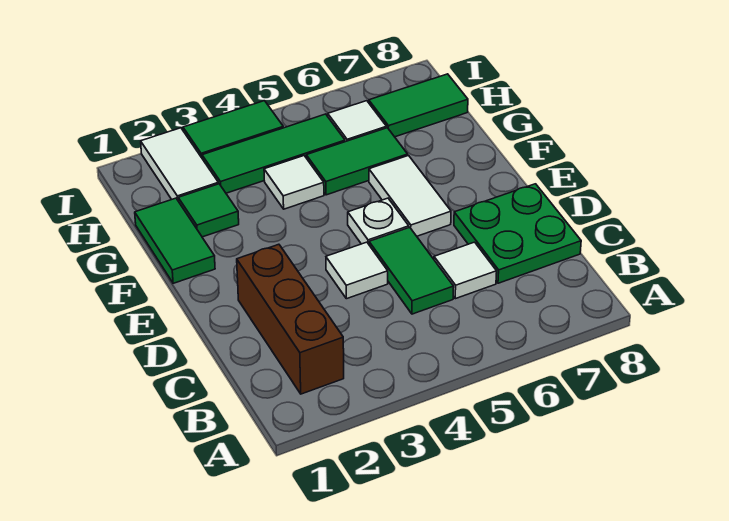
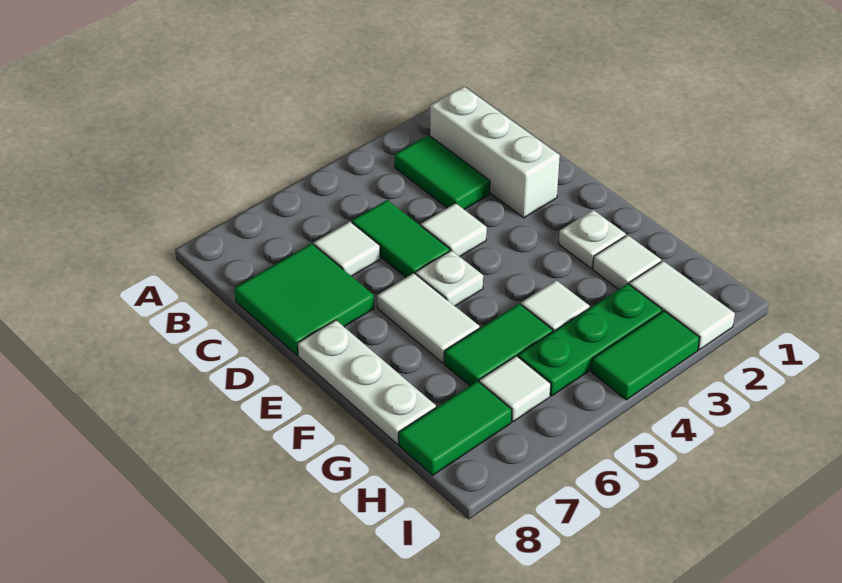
brown 1x3 brick [237,244,344,394] -> white 1x3 brick [430,87,560,218]
green 2x2 plate [454,184,581,283] -> green 2x2 tile [235,243,374,355]
none -> white 1x3 plate [297,320,436,444]
green 1x2 tile [135,198,215,283] -> green 1x2 tile moved to [395,135,490,210]
none -> white 1x1 plate [559,210,626,268]
green 1x1 tile [178,184,239,237] -> white 1x1 tile [593,235,661,289]
green 1x3 tile [202,114,345,193] -> green 1x3 plate [518,284,662,396]

